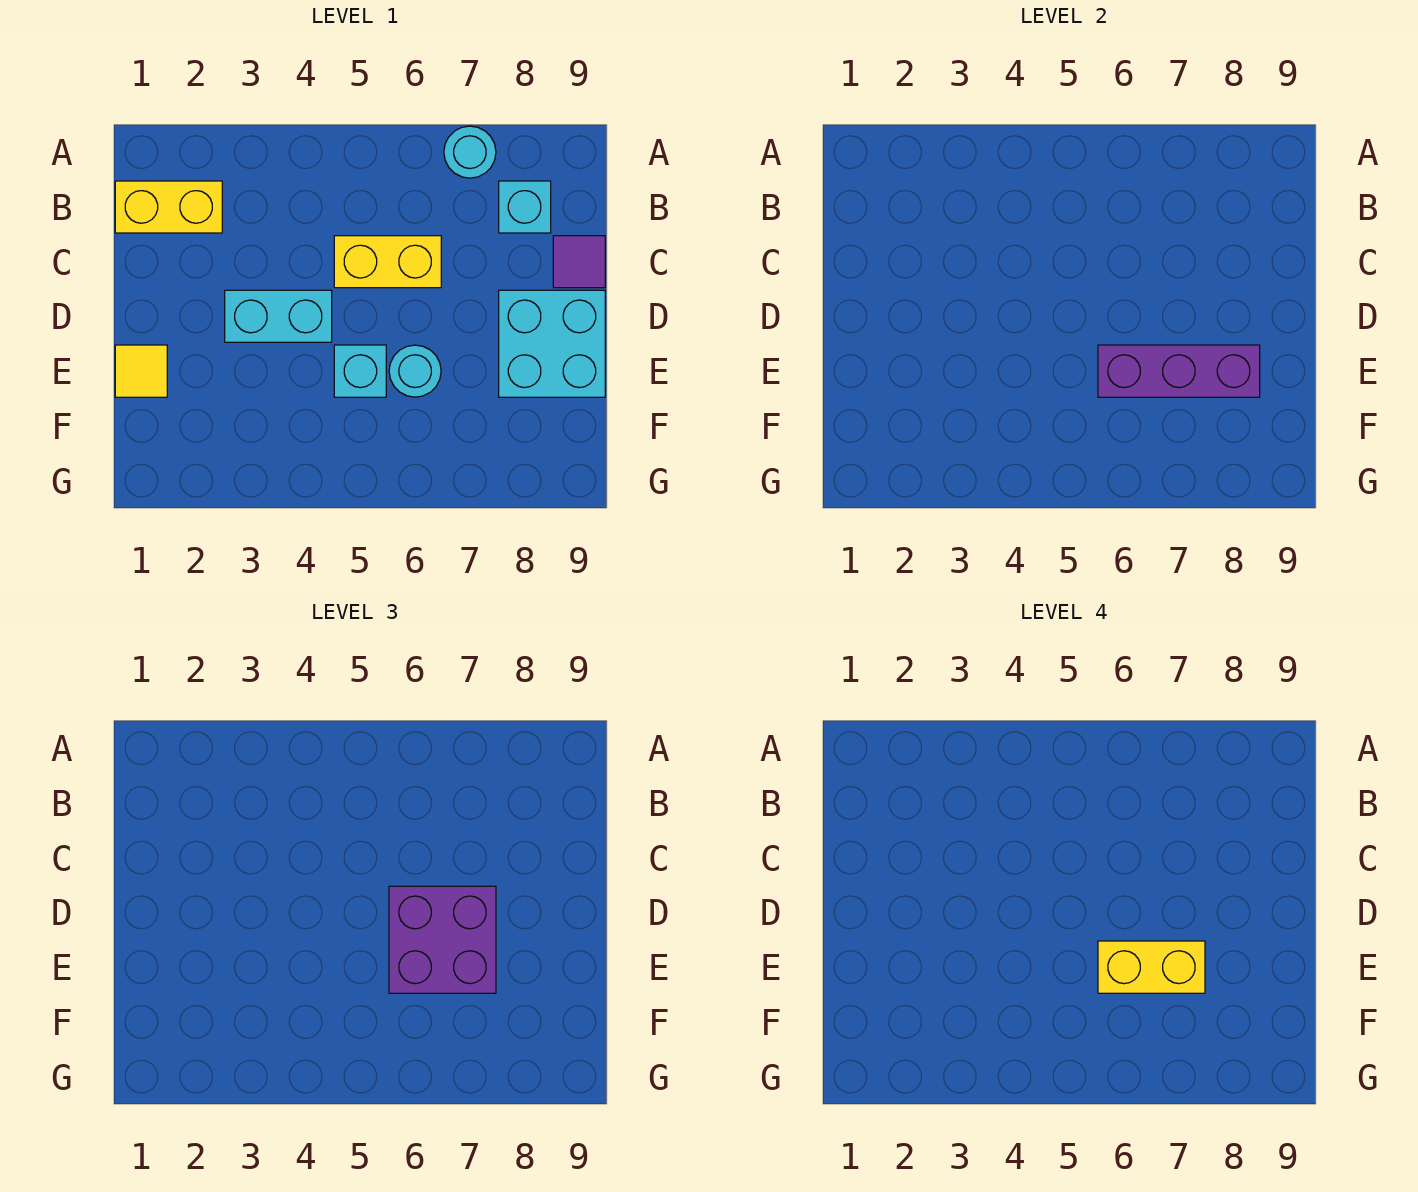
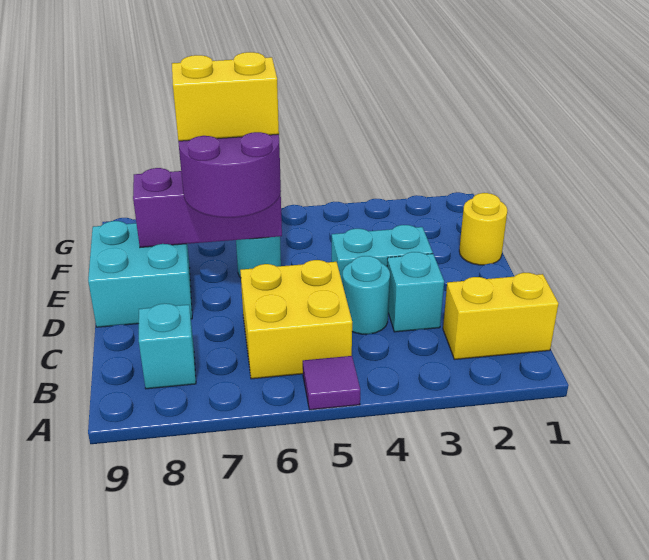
cyan 1x1 round brick [444,126,496,178] -> cyan 1x1 round brick moved to [343,256,390,334]
yellow 1x2 brick [334,236,441,288] -> yellow 2x2 brick [240,260,352,379]
purple 1x1 tile [553,236,605,288] -> purple 1x1 tile moved to [303,356,360,410]
purple 2x2 brick [389,886,496,993] -> purple 2x2 round brick [178,132,281,218]
yellow 1x1 tile [115,345,167,397] -> yellow 1x1 round brick [459,193,507,265]
cyan 1x1 brick [334,345,386,397] -> cyan 1x1 brick moved to [387,252,444,332]

